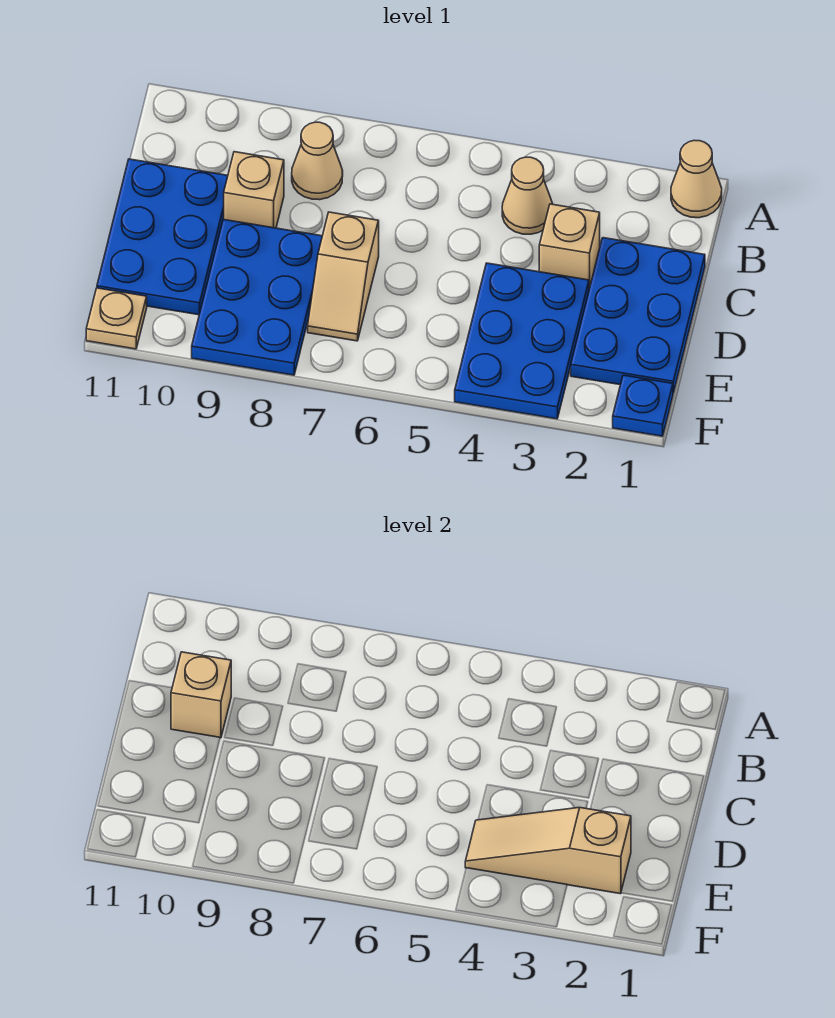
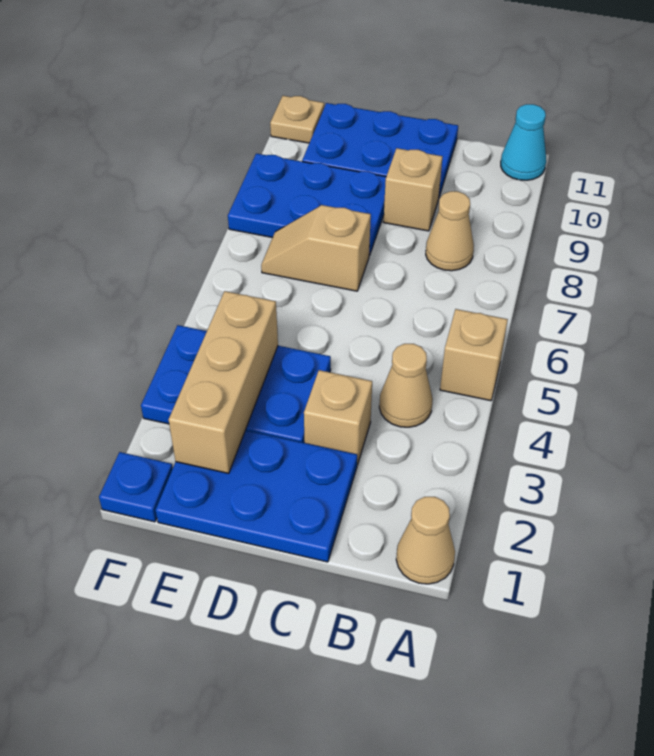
none -> cyan 1x1 cone [501,104,546,180]
tan 1x1 brick [171,652,231,738] -> tan 1x1 brick moved to [440,309,508,401]
tan 1x3 slope [465,808,631,894] -> tan 1x3 brick [169,291,278,473]

